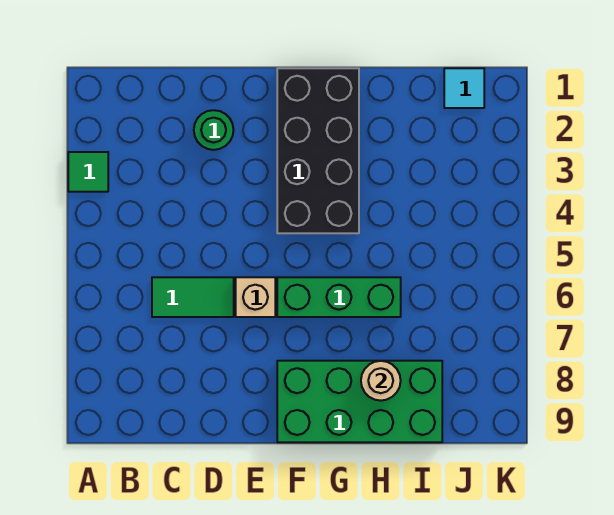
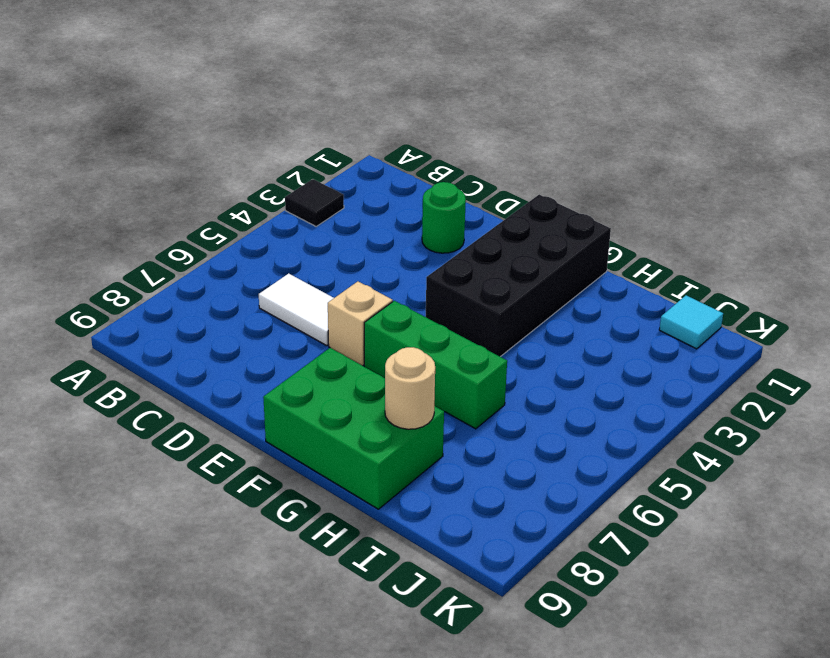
green 1x1 tile [68,152,108,192] -> black 1x1 tile [285,179,344,226]
green 1x2 tile [152,277,234,317] -> white 1x2 tile [259,273,334,346]
green 2x4 brick [277,361,442,442] -> green 2x3 brick [263,348,444,509]

